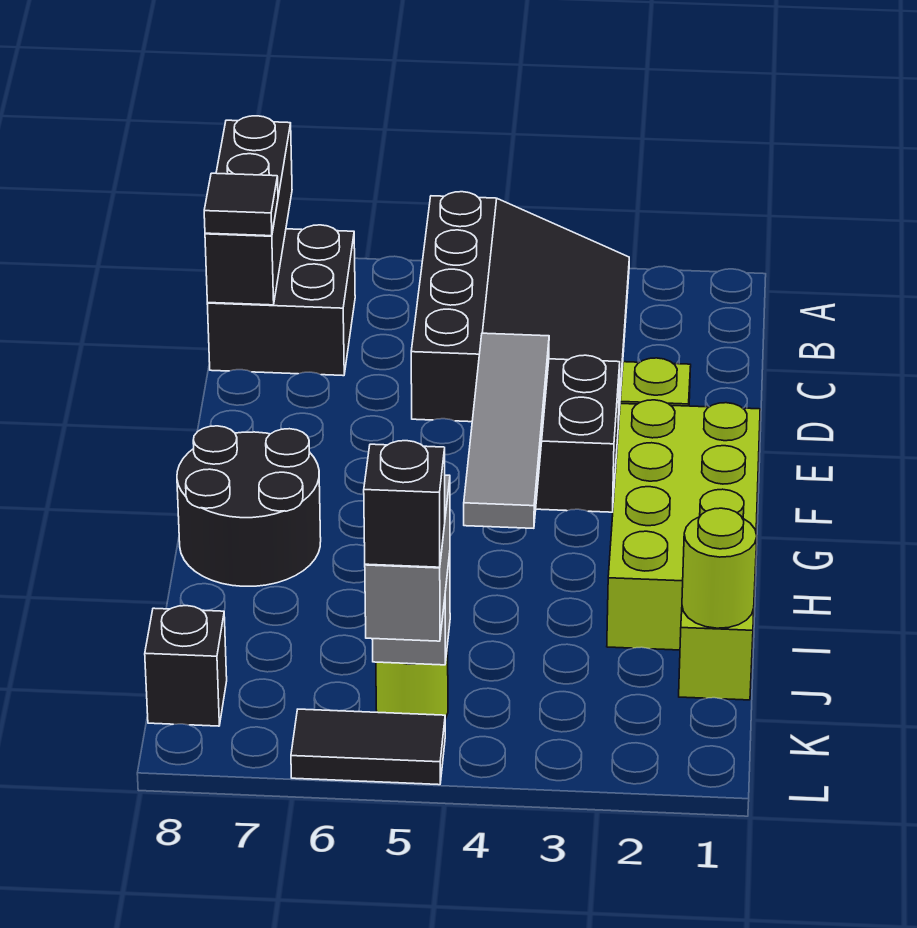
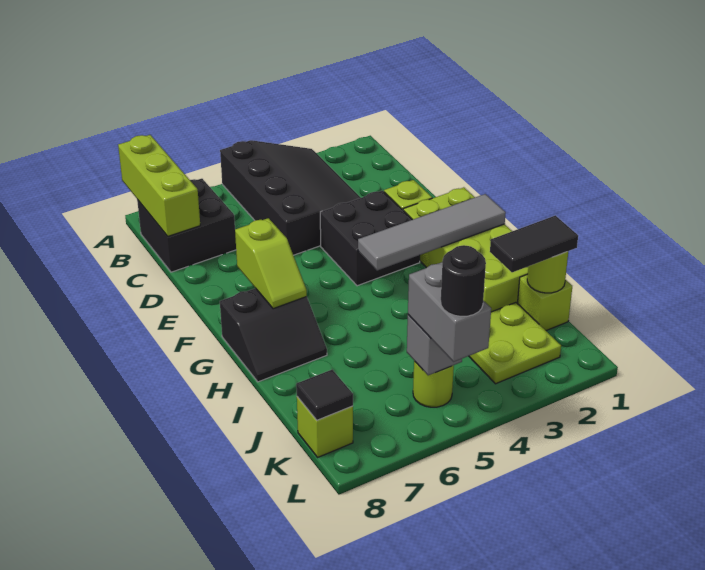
black 1x3 brick [205,116,292,305] -> lime 1x3 brick [118,135,200,236]
black 1x1 tile [204,173,278,236] -> black 1x1 tile moved to [296,370,353,420]
grey 1x4 tile [464,333,549,528] -> grey 1x4 tile turned to [358,194,506,271]
none -> lime 1x2 slope [235,218,307,309]
black 2x2 round brick [177,426,321,586] -> black 2x2 slope [220,288,327,382]
none -> lime 2x2 plate [469,302,561,384]
black 1x1 brick [145,606,227,726] -> lime 1x1 brick [297,397,353,457]
black 1x2 tile [291,709,445,785] -> black 1x2 tile moved to [490,215,578,272]
black 1x1 brick [364,441,445,567] -> black 1x1 round brick [441,245,486,316]

